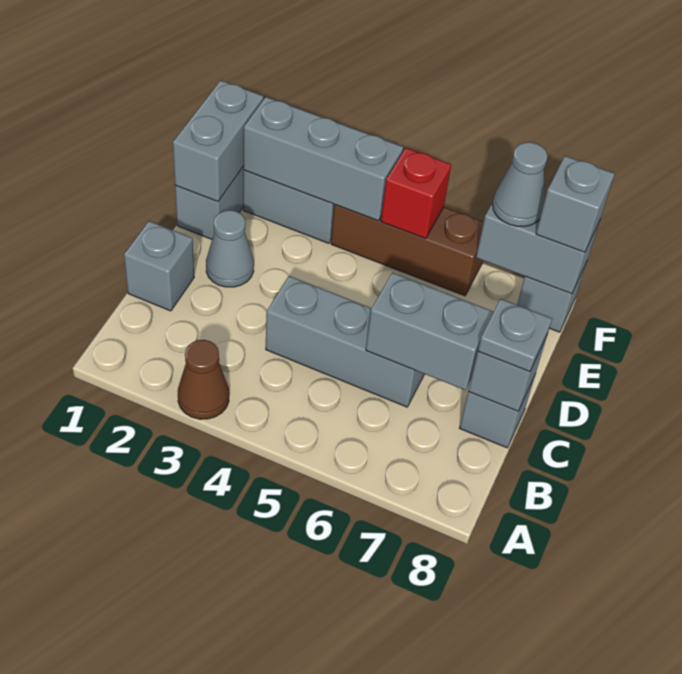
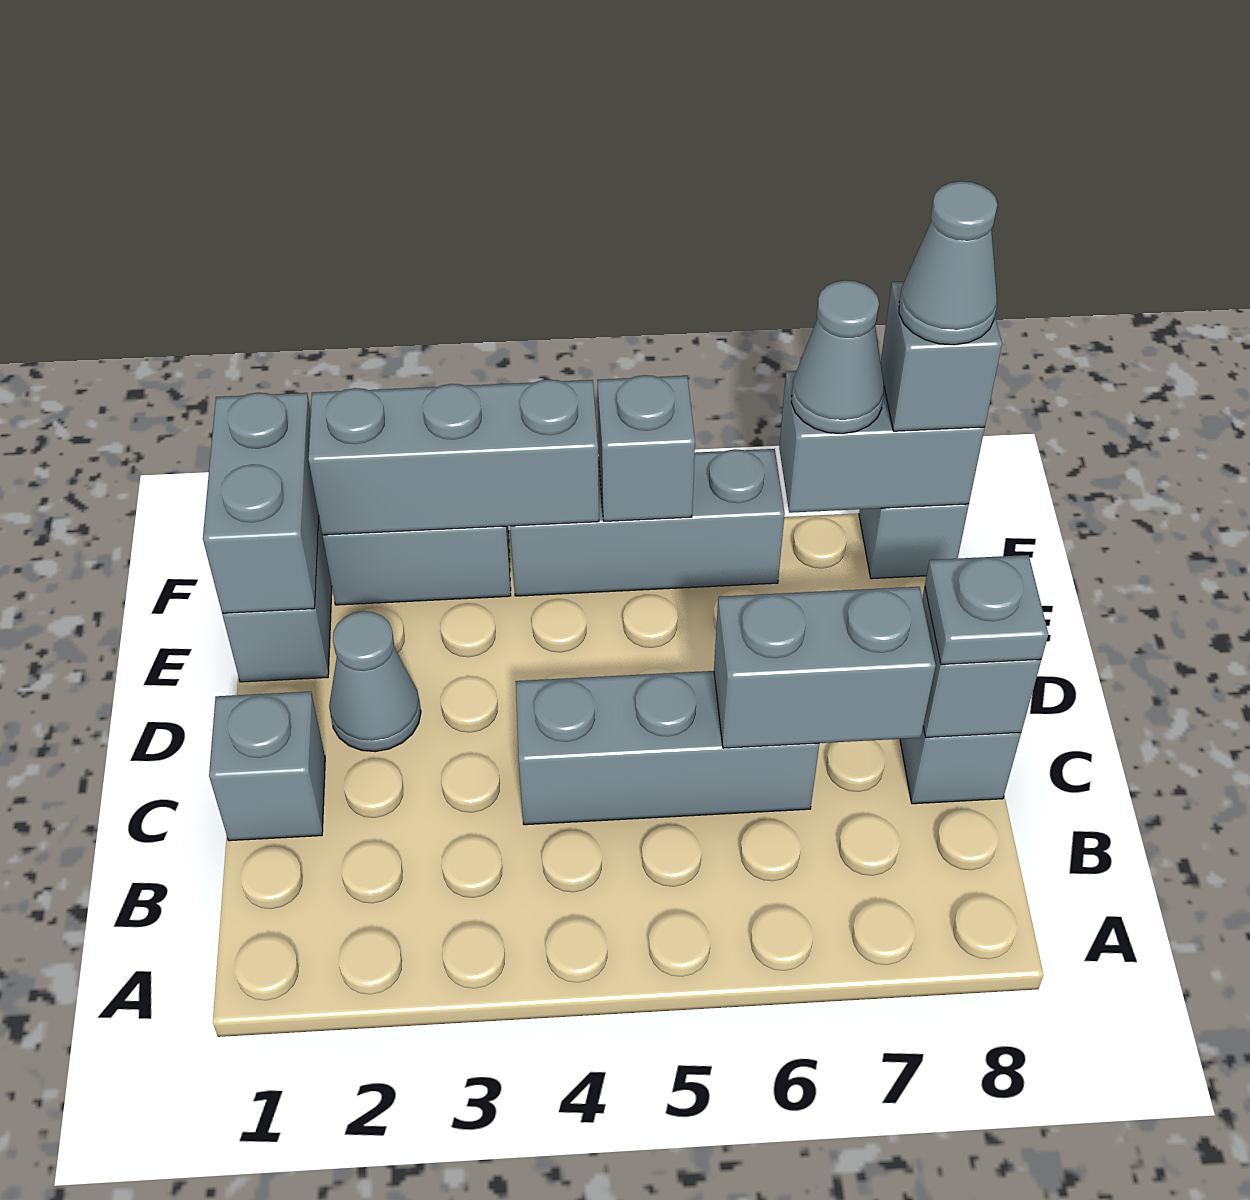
brown 1x1 cone [178,340,229,419] -> none
brown 1x3 brick [331,204,484,296] -> grey 1x3 brick [510,449,785,596]
red 1x1 brick [381,148,451,239] -> grey 1x1 brick [597,375,695,522]
none -> grey 1x1 cone [899,181,997,345]

